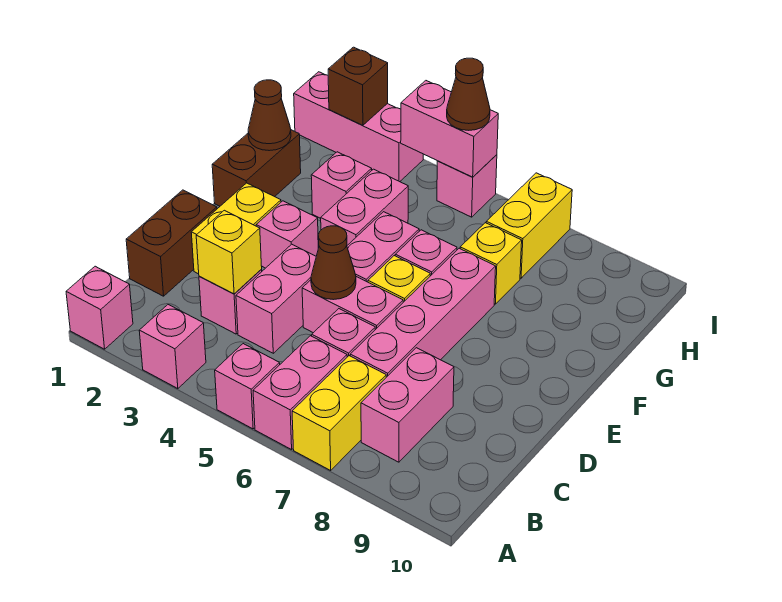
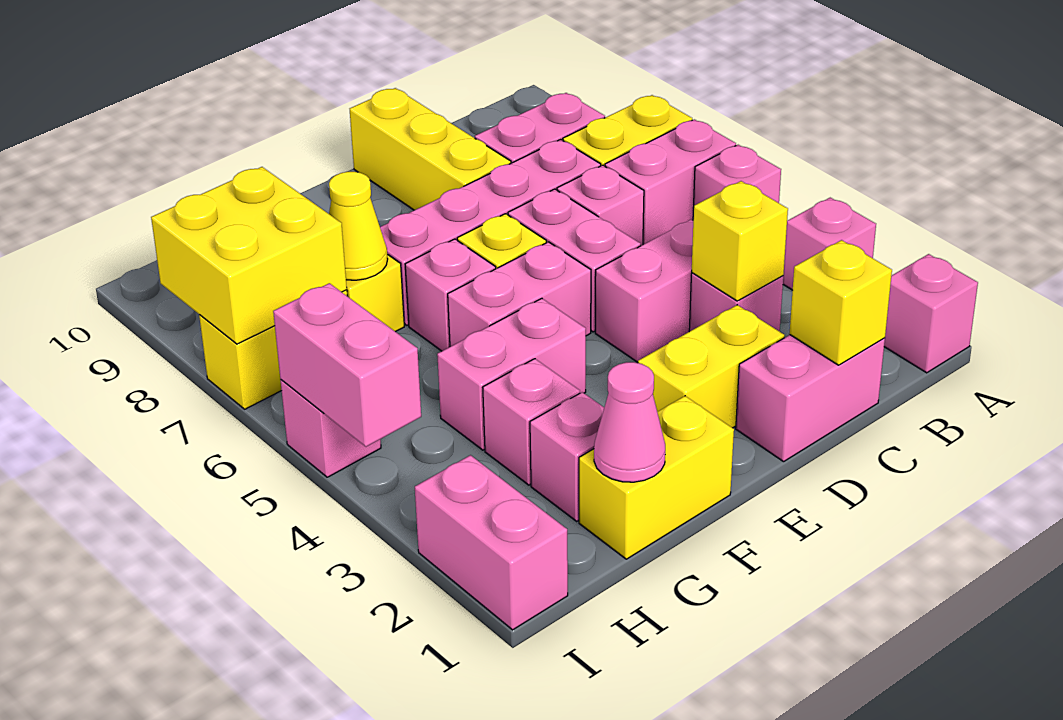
brown 1x2 brick [126,190,217,296] -> pink 1x2 brick [736,335,885,462]
none -> yellow 1x1 brick [790,240,892,365]
brown 1x1 cone [311,226,356,300] -> none
none -> yellow 1x3 brick [350,88,511,210]
pink 1x1 brick [256,201,318,268] -> pink 1x1 brick moved to [530,392,604,521]
brown 1x2 brick [212,130,301,206] -> yellow 1x2 brick [579,396,734,559]
brown 1x1 cone [248,80,291,151] -> pink 1x1 cone [594,362,665,482]
none -> yellow 1x1 cone [329,172,388,280]
none -> yellow 2x2 brick [151,167,347,344]
pink 1x3 brick [294,72,423,182] -> pink 1x2 brick [415,455,568,630]
brown 1x1 brick [328,47,388,126] -> none
brown 1x1 cone [447,58,490,130] -> none

